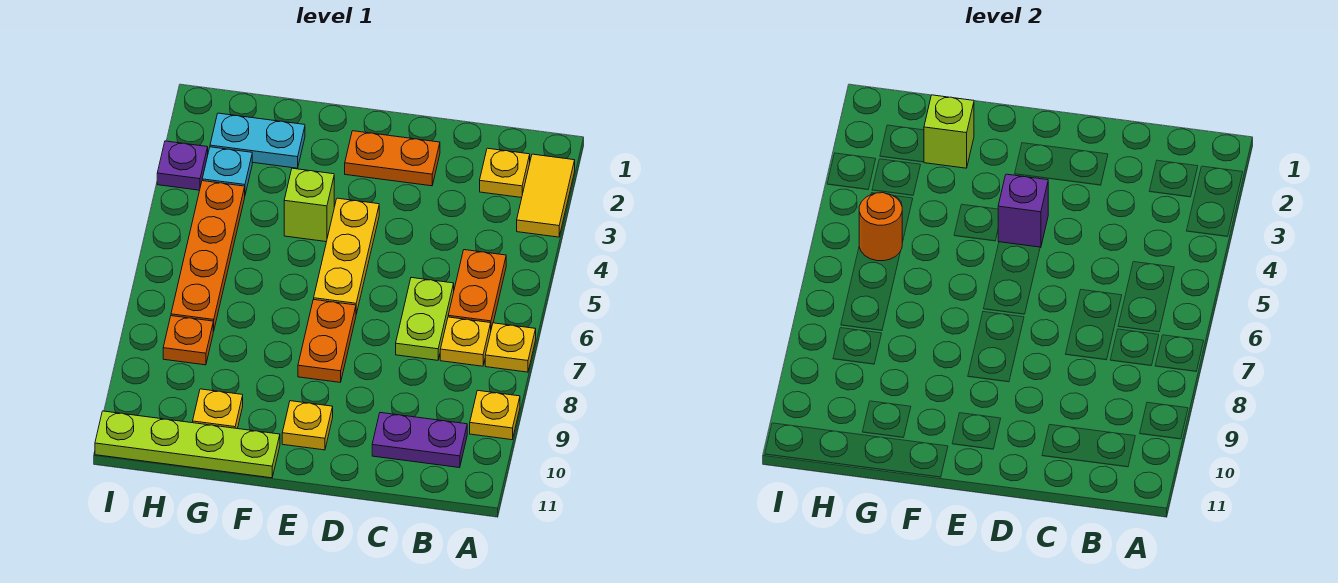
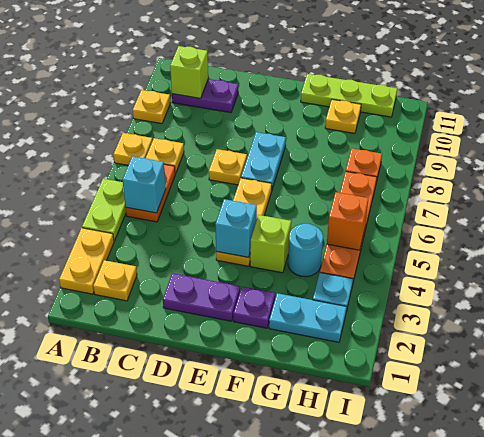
yellow 1x2 tile [517,154,575,237] -> yellow 1x2 plate [59,228,114,294]
none -> cyan 1x1 brick [123,156,166,213]
lime 1x2 plate [396,278,454,360] -> lime 1x2 plate moved to [82,179,126,241]
orange 1x2 plate [345,131,440,186] -> purple 1x2 plate [163,273,240,321]
purple 1x1 brick [998,174,1048,248] -> cyan 1x1 brick [215,199,257,257]
orange 1x2 plate [298,299,356,382] -> cyan 1x2 plate [241,132,286,189]
yellow 1x1 plate [282,401,333,450] -> yellow 1x1 plate moved to [209,149,247,185]
lime 1x4 plate [95,411,280,478] -> lime 1x3 plate [301,74,397,117]
lime 1x1 brick [924,95,974,168] -> lime 1x1 brick moved to [170,46,208,98]
none -> cyan 1x1 round brick [288,224,323,277]
orange 1x1 round brick [859,193,902,261] -> orange 1x1 brick [327,192,369,250]
purple 1x1 plate [157,141,208,190] -> purple 1x1 plate moved to [233,287,275,328]

